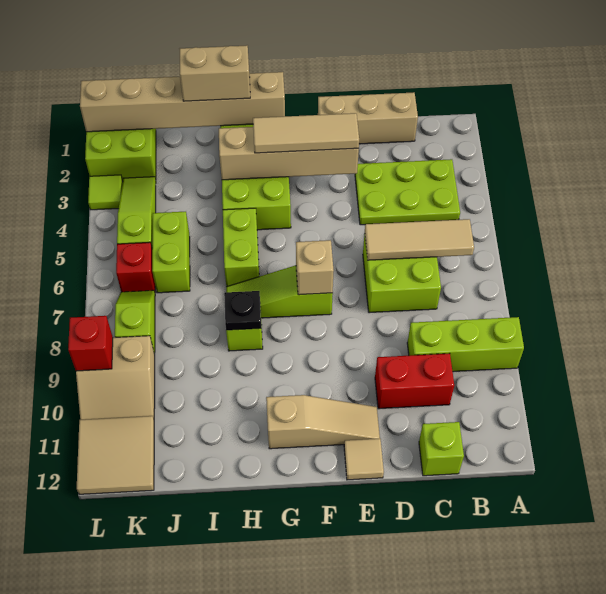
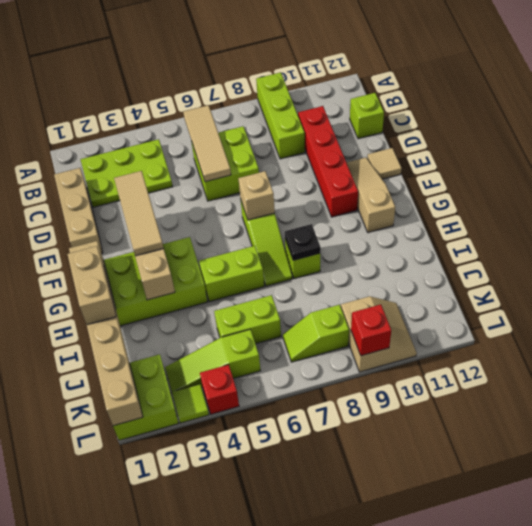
lime 2x3 plate [355,159,460,225] -> lime 2x3 plate turned to [81,139,173,207]
red 1x2 brick [375,353,454,409] -> red 1x4 brick [298,106,358,217]
red 1x1 brick [116,242,155,292] -> red 1x1 brick moved to [200,365,239,414]
tan 2x2 tile [77,416,154,494] -> none

